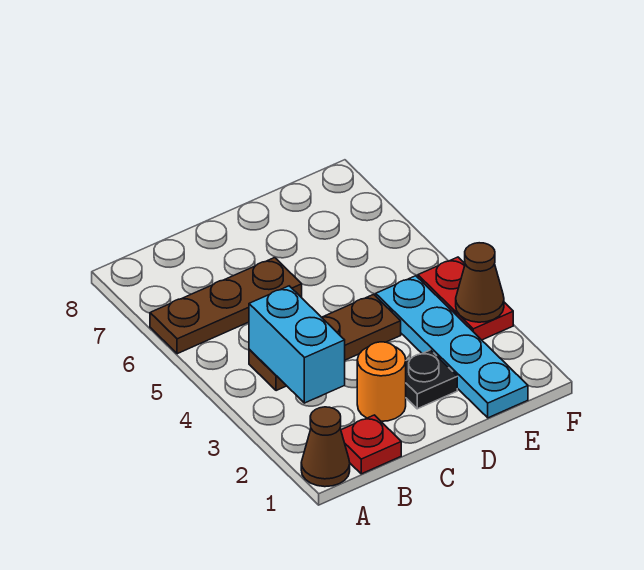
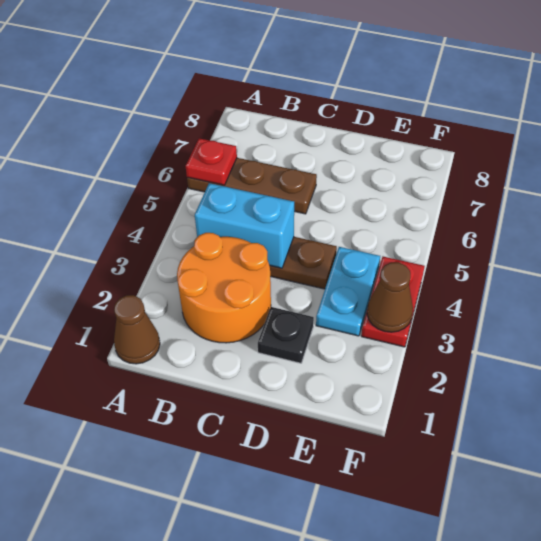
red 1x1 plate [341,415,401,474] -> red 1x1 plate moved to [186,138,237,185]
cyan 1x2 brick [249,286,345,403] -> cyan 1x2 brick turned to [195,183,294,268]
orange 1x1 round brick [357,342,406,421] -> orange 2x2 round brick [177,233,271,343]
cyan 1x4 plate [376,276,528,418] -> cyan 1x2 plate [316,247,380,336]

